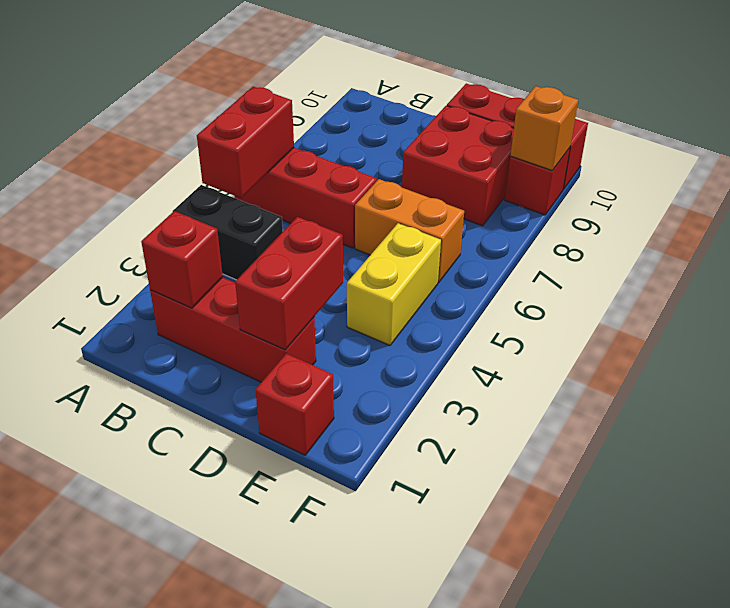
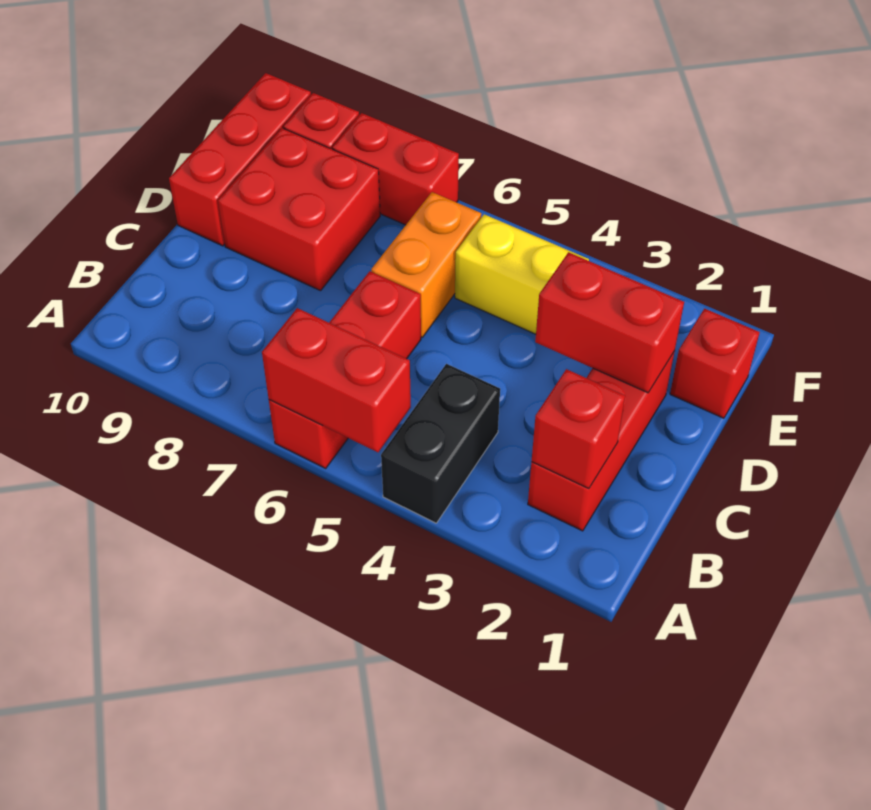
none -> red 1x2 brick [332,113,459,225]
orange 1x1 brick [510,86,578,170] -> none

